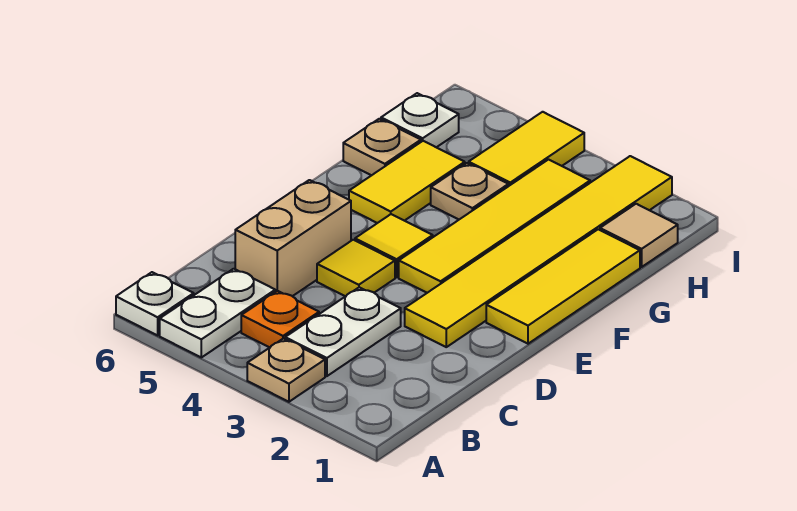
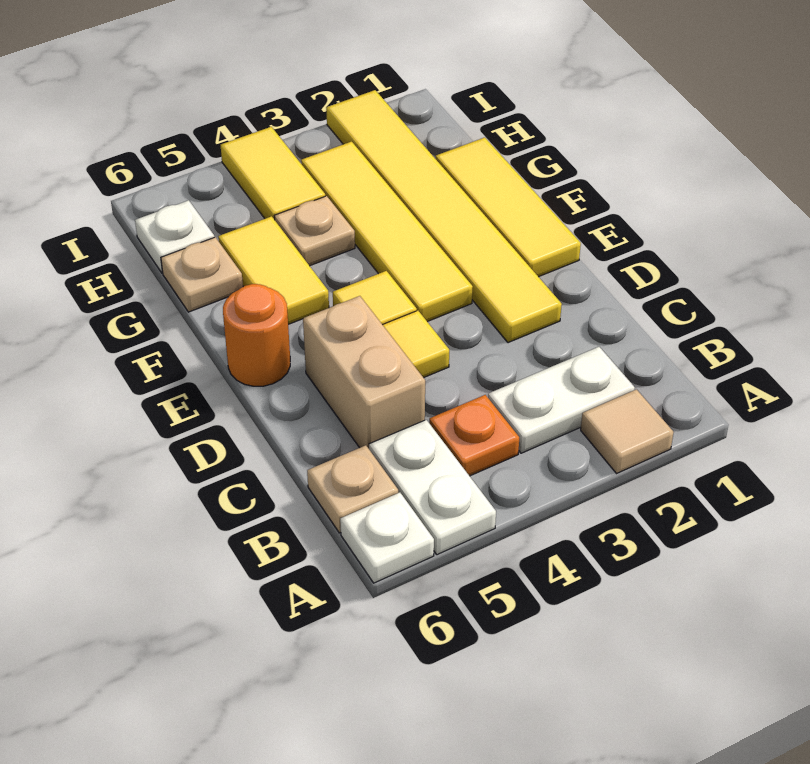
tan 1x1 plate [247,339,325,402] -> tan 1x1 plate moved to [307,445,398,533]
white 1x2 plate [285,287,401,376] -> white 1x2 plate turned to [488,347,635,453]
none -> orange 1x1 round brick [223,284,290,386]
tan 1x1 tile [600,204,678,267] -> tan 1x1 tile moved to [581,389,674,473]

